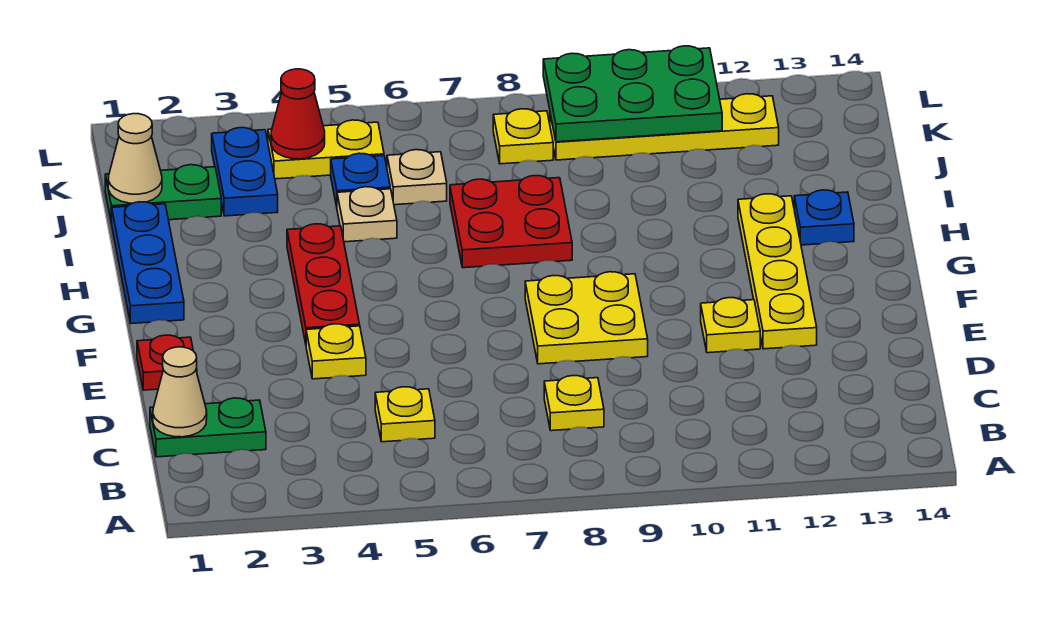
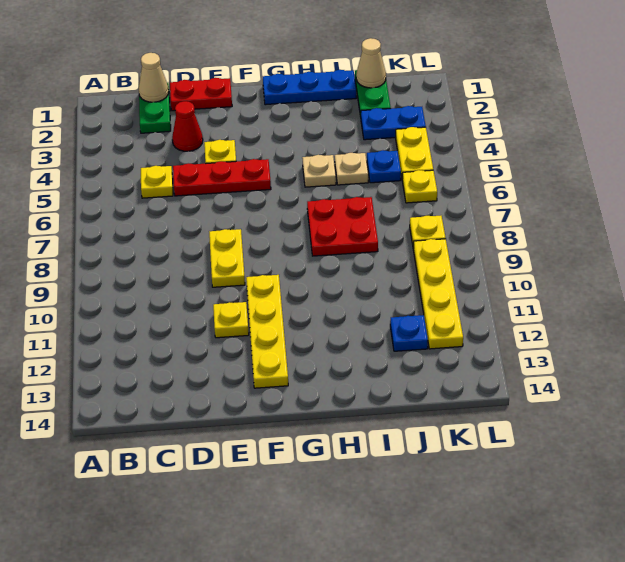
yellow 1x1 plate [544,376,604,431] -> yellow 1x1 plate moved to [402,170,437,203]
red 1x1 plate [137,335,197,390] -> red 1x2 plate [170,78,232,111]
yellow 2x2 plate [525,272,648,364] -> yellow 1x2 plate [209,229,245,287]
yellow 1x4 plate [738,194,817,349] -> yellow 1x4 plate turned to [246,275,288,388]
red 1x3 plate [287,224,360,344] -> red 1x3 plate moved to [173,159,271,196]
blue 1x1 plate [794,190,854,245] -> blue 1x1 plate moved to [390,315,428,351]
tan 1x1 plate [387,150,447,205] -> tan 1x1 plate moved to [302,155,336,187]
red 1x1 cone [271,69,325,159] -> red 1x1 cone moved to [172,101,203,151]
green 2x3 plate [543,46,722,142] -> none

